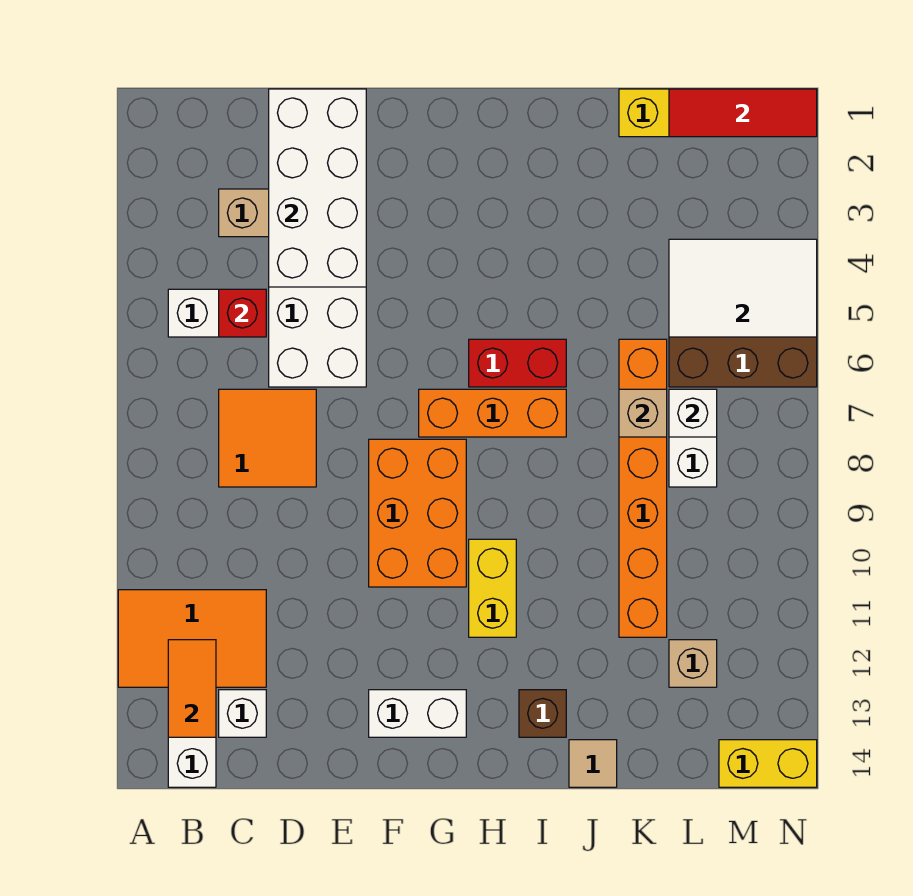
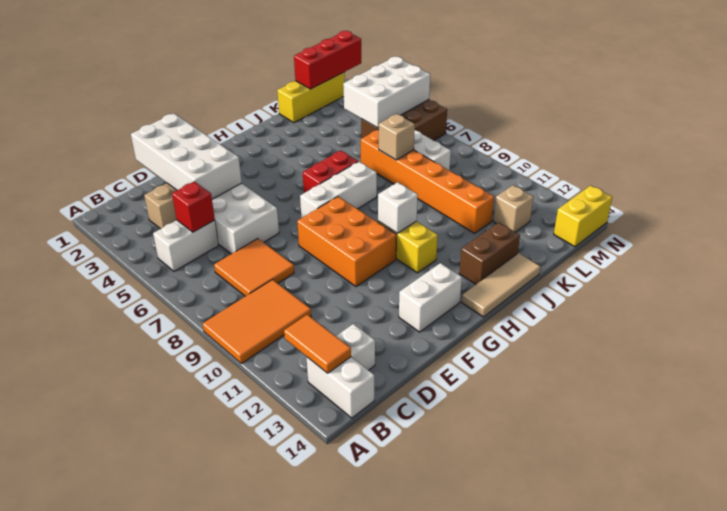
orange 2x3 tile [118,590,266,687] -> orange 2x3 tile moved to [203,280,311,364]
orange 1x3 brick [419,389,566,437] -> white 1x3 brick [300,162,377,218]
brown 1x1 brick [519,690,566,737] -> brown 1x2 brick [459,222,520,284]
tan 1x1 tile [569,740,617,787] -> tan 1x3 tile [462,253,540,317]
red 1x3 tile [669,89,817,137] -> red 1x3 brick [294,31,361,89]
white 2x3 tile [669,239,817,337] -> white 2x3 brick [343,57,430,128]
white 1x1 brick [669,389,717,437] -> white 1x1 brick moved to [378,182,418,233]

